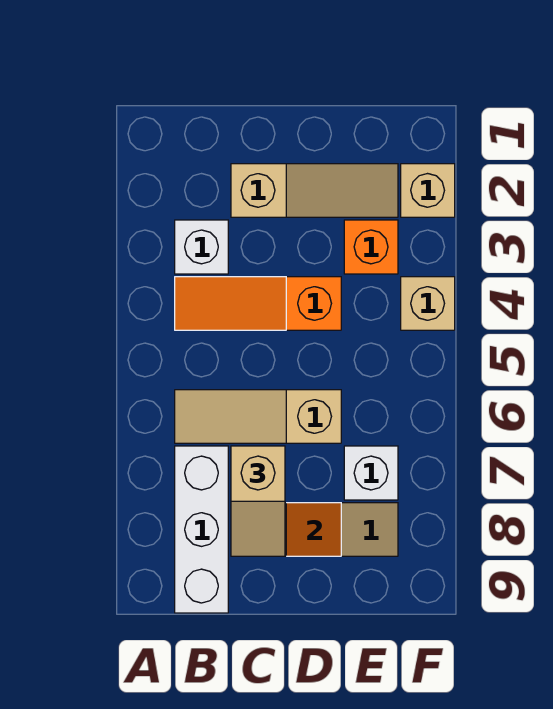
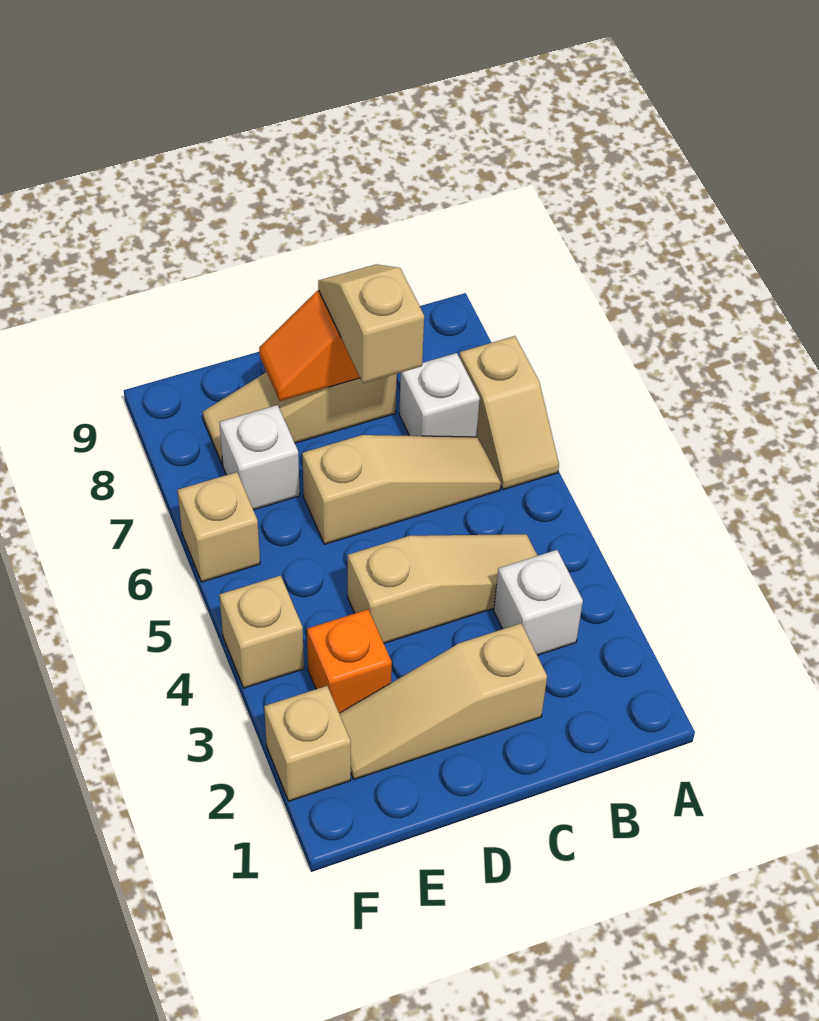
none -> tan 1x2 slope [459,336,559,490]
orange 1x3 slope [175,277,341,330] -> tan 1x3 slope [348,534,538,643]
white 1x3 brick [175,446,228,613] -> white 1x1 brick [399,353,480,437]
none -> tan 1x1 brick [177,472,260,582]

